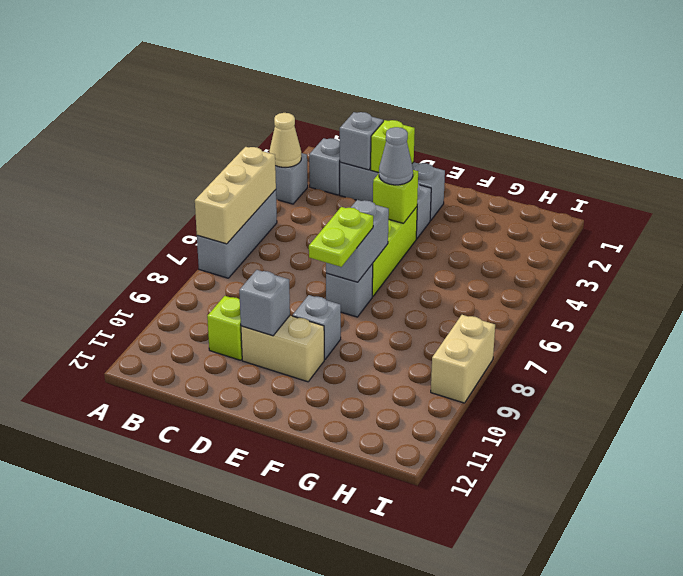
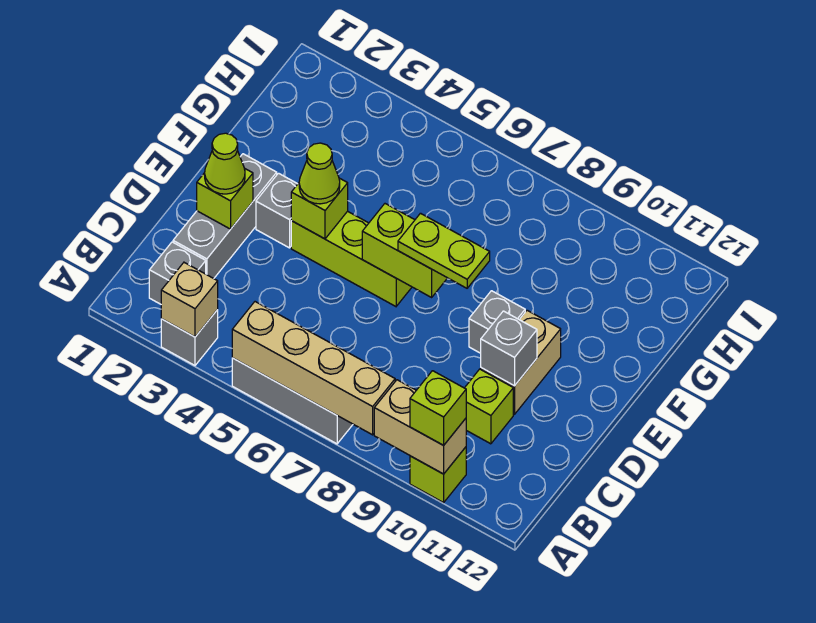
tan 1x1 cone [269,113,301,167] -> tan 1x1 brick [161,263,218,337]
tan 1x3 brick [195,147,276,244] -> tan 1x4 brick [232,302,395,435]
none -> lime 1x1 brick [410,447,466,503]
none -> lime 1x1 brick [410,371,466,445]
grey 1x1 brick [340,112,383,170] -> none
none -> lime 1x1 cone [205,133,245,194]
grey 1x1 cone [379,127,413,185] -> lime 1x1 cone [299,143,340,204]
grey 1x2 brick [326,200,389,282] -> lime 1x2 brick [362,204,447,297]
grey 1x1 brick [326,264,373,317] -> none
tan 1x2 brick [431,315,495,403] -> tan 1x2 brick moved to [374,380,466,474]

